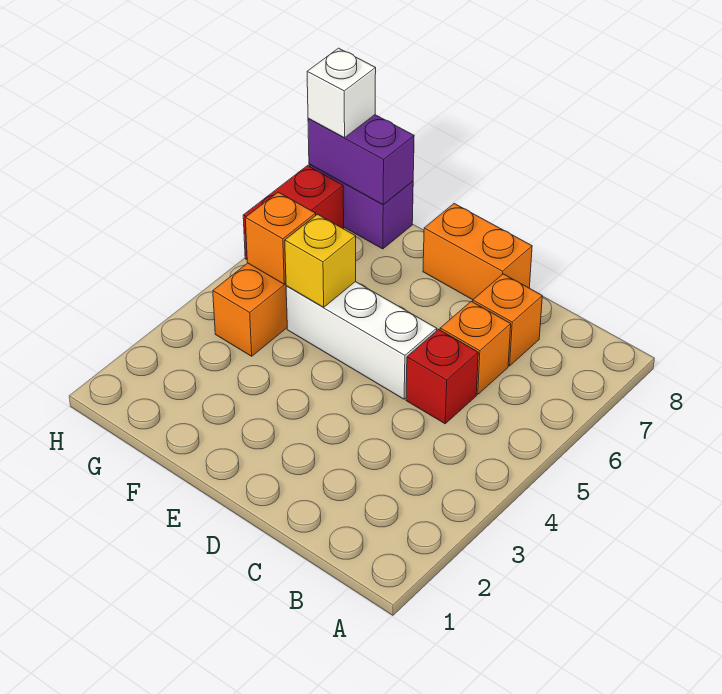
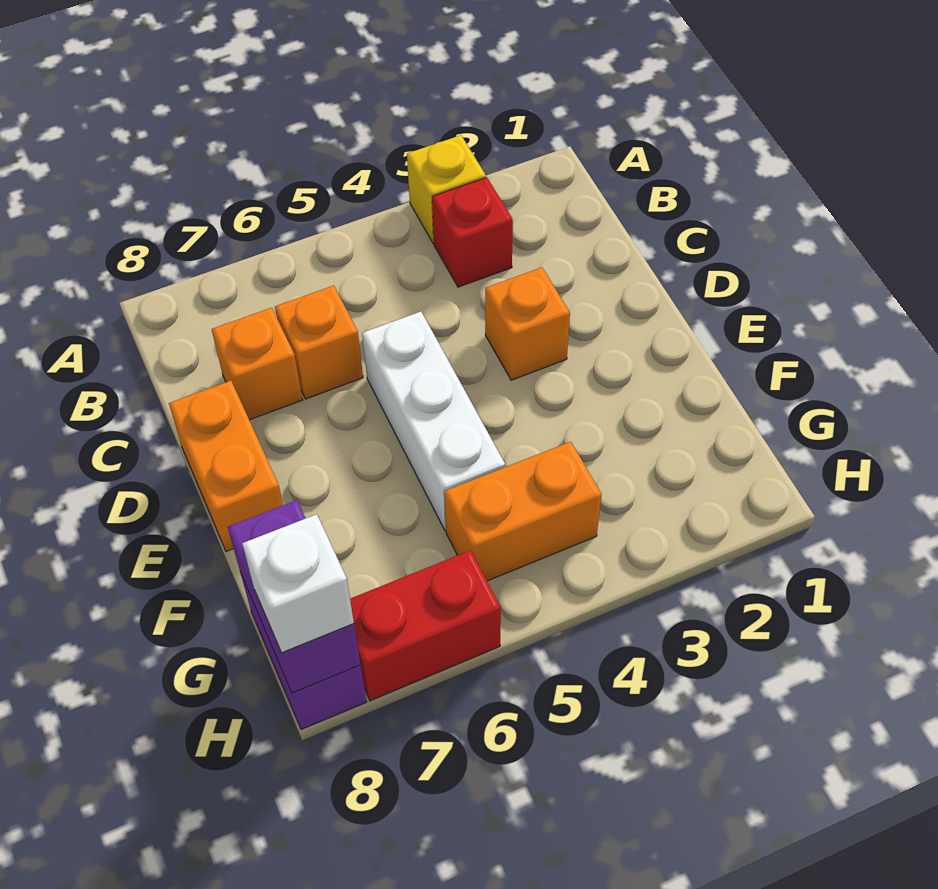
red 1x1 brick [406,330,478,424] -> red 1x1 brick moved to [432,178,513,287]
yellow 1x1 brick [285,214,356,307] -> yellow 1x1 brick moved to [407,135,486,243]
orange 1x1 brick [245,192,316,284] -> orange 1x1 brick moved to [485,267,570,380]

